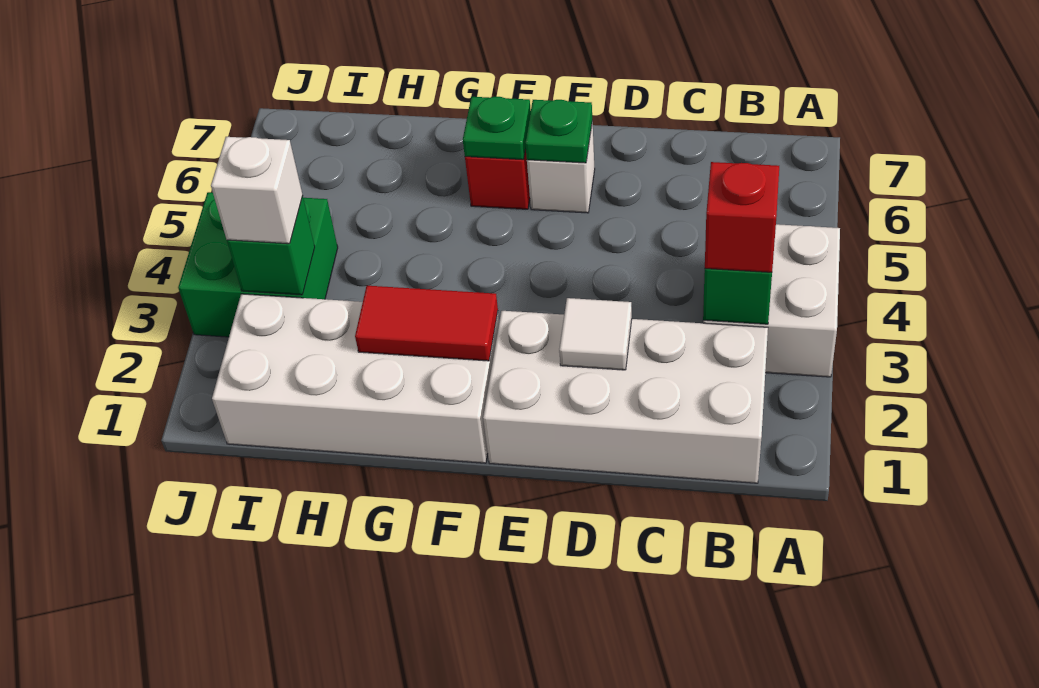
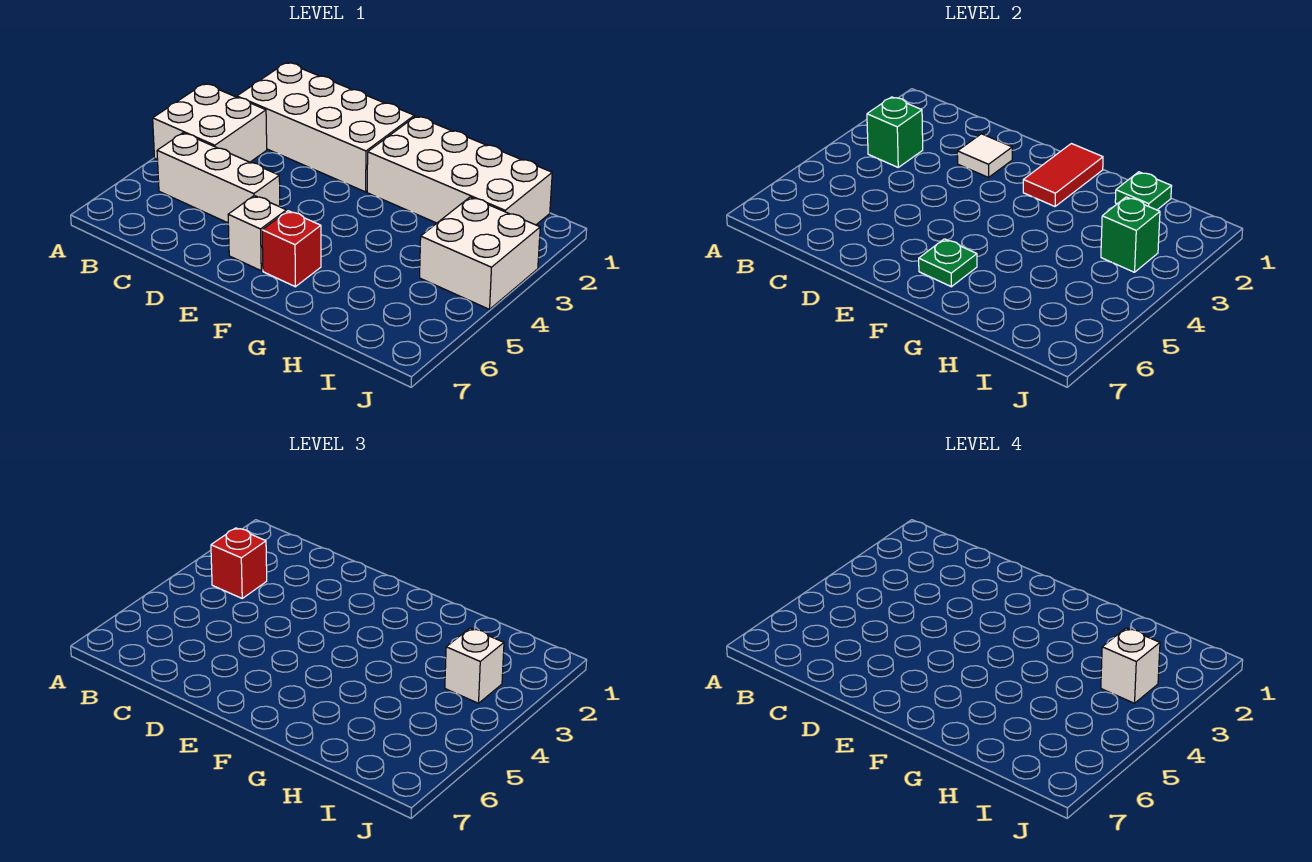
none -> white 1x3 brick [157,133,280,223]
green 1x1 plate [525,100,592,163] -> green 1x1 plate moved to [1115,172,1172,210]
red 1x2 tile [355,286,498,361] -> red 1x2 tile turned to [1023,144,1103,206]
green 2x2 brick [178,192,338,337] -> white 2x2 brick [420,197,540,309]
none -> white 1x1 brick [1101,628,1160,703]

